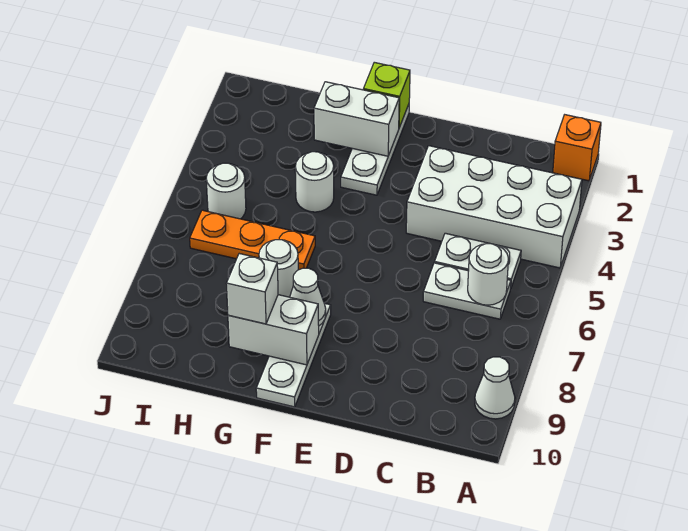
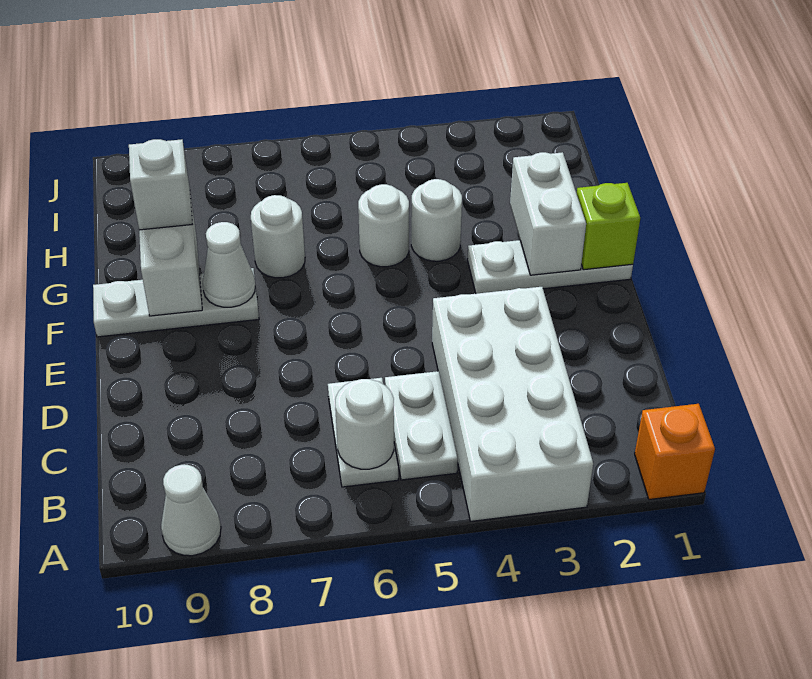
orange 1x3 plate [190,210,315,270] -> none
white 1x1 round brick [206,163,246,219] -> white 1x1 round brick moved to [358,184,409,267]

